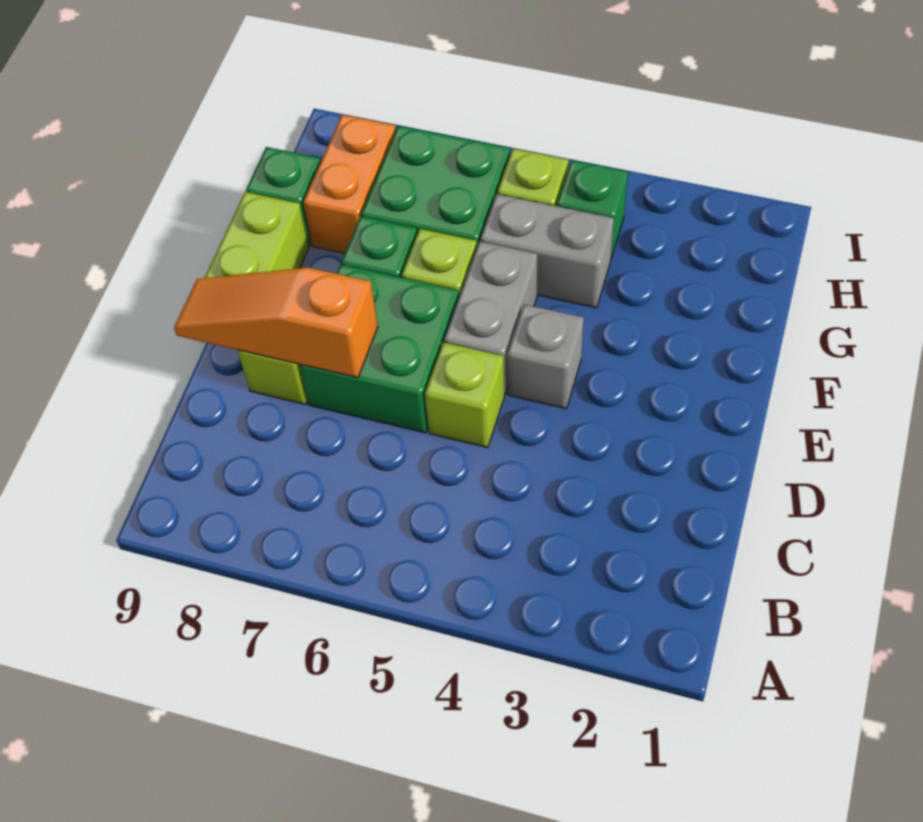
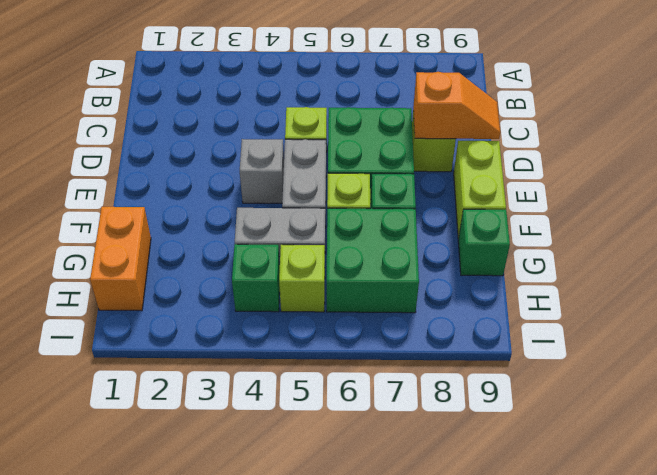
orange 1x3 slope [174,268,378,378] -> orange 1x2 slope [413,72,500,139]
orange 1x2 brick [303,115,396,253] -> orange 1x2 brick moved to [90,207,151,311]

